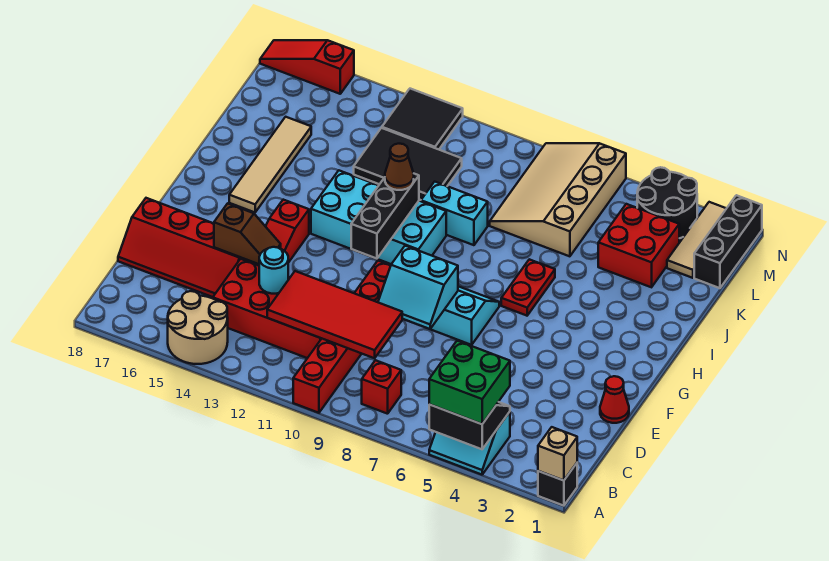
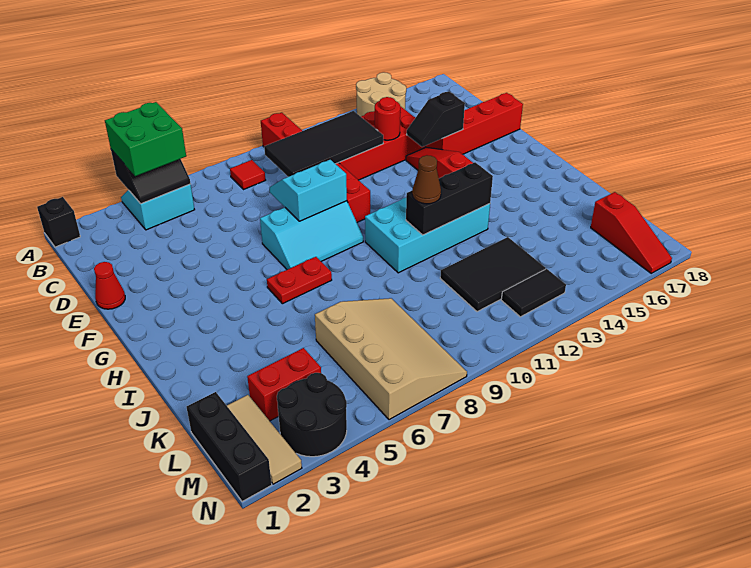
tan 1x1 brick [538,427,577,480] -> none
red 1x1 brick [362,360,401,414] -> red 1x1 tile [230,160,265,189]
red 2x4 tile [267,271,402,358] -> black 2x4 tile [264,111,383,177]
cyan 1x1 round brick [259,247,288,294] -> red 1x1 round brick [375,97,400,140]
brown 1x2 slope [214,203,281,264] -> black 1x2 slope [407,92,465,147]
black 1x3 brick [351,174,419,259] -> black 1x3 brick turned to [406,162,493,235]
red 1x2 plate [501,259,555,316] -> red 1x2 plate turned to [267,257,332,304]
tan 1x4 tile [229,117,311,212] -> none
cyan 1x2 brick [421,182,488,245] -> none
red 2x2 brick [598,204,679,287] -> red 1x2 brick [247,348,321,421]
black 2x2 tile [382,89,463,149] -> black 1x2 tile [501,269,566,317]
red 1x3 slope [260,40,354,94] -> red 1x3 slope turned to [591,192,672,273]

